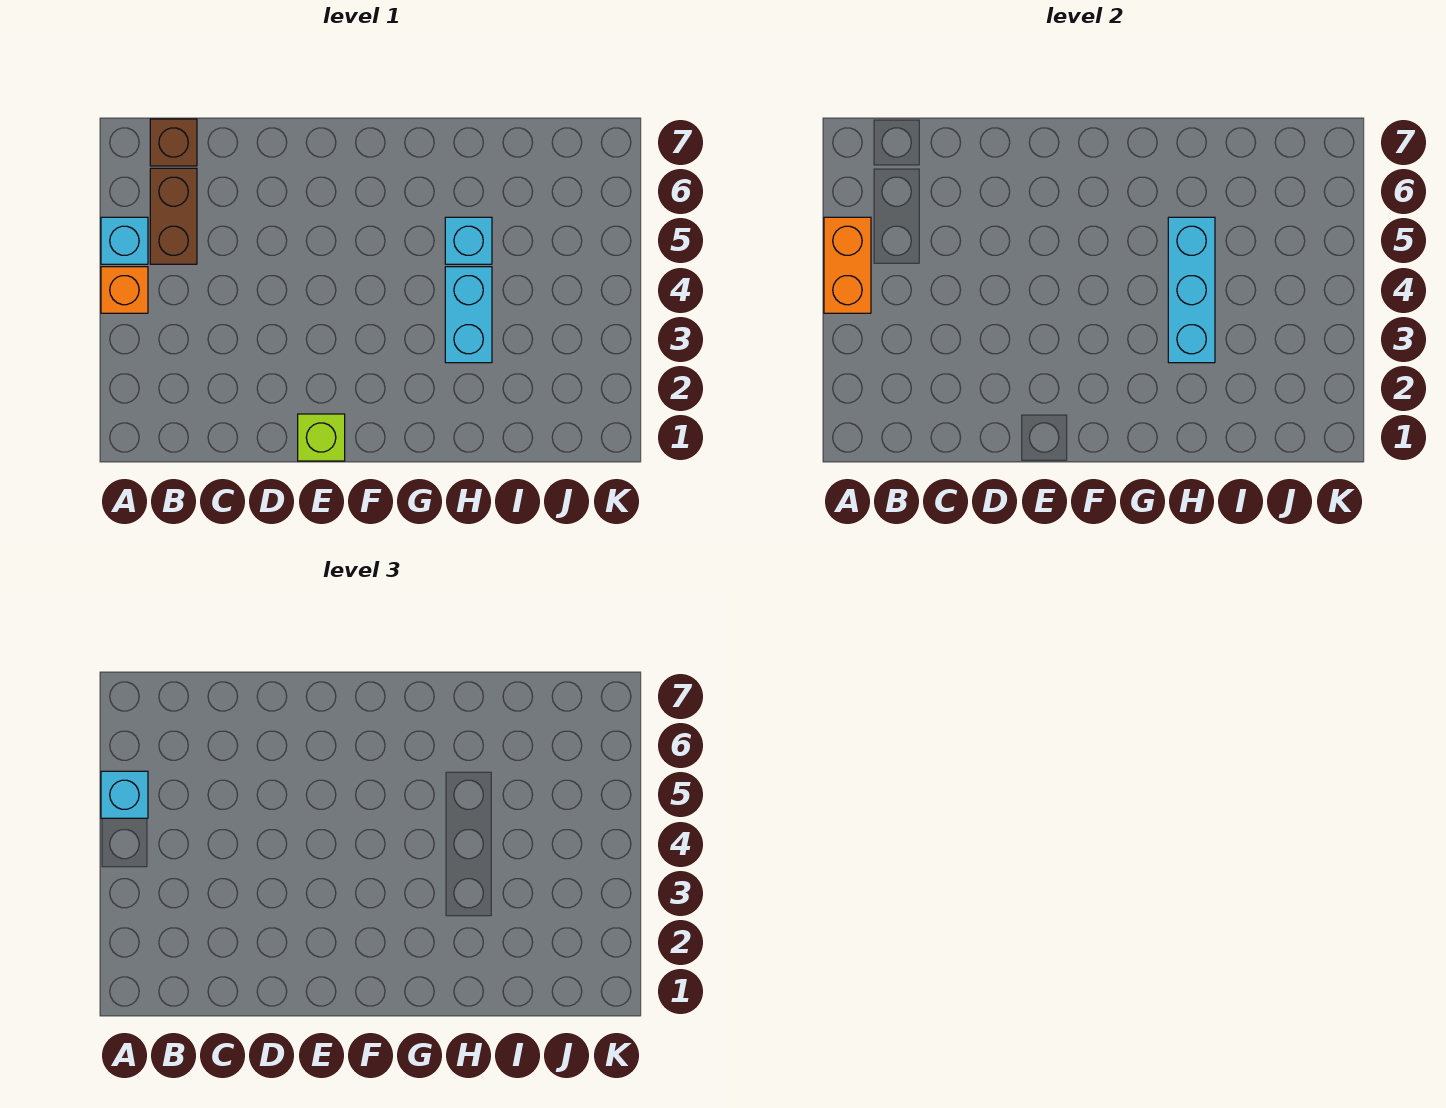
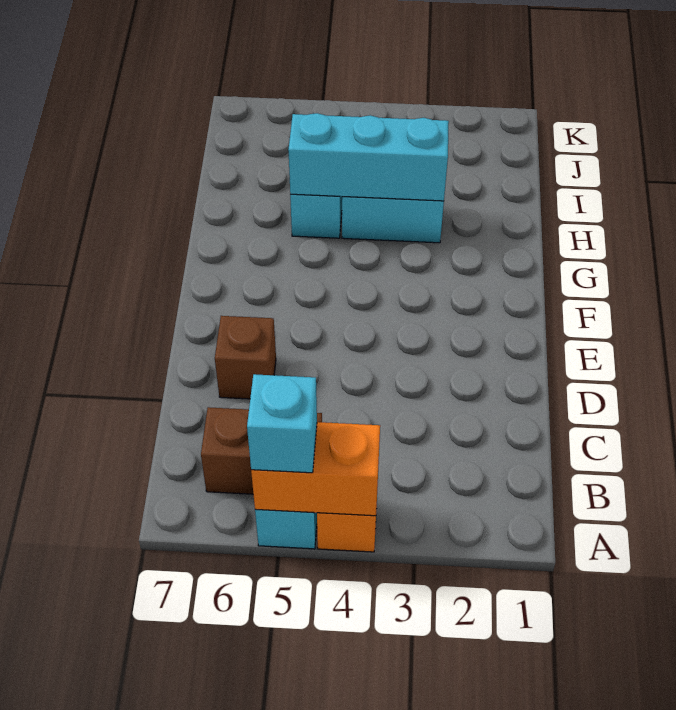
brown 1x1 brick [150,119,197,166] -> brown 1x1 brick moved to [215,316,276,399]
lime 1x1 brick [298,414,345,461] -> none

